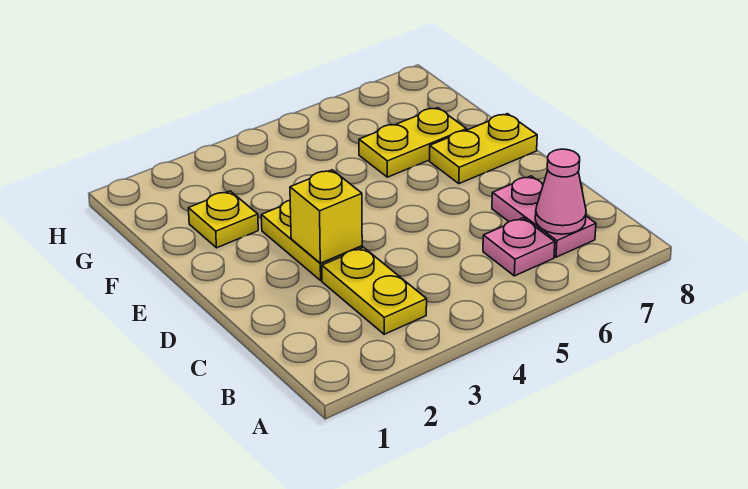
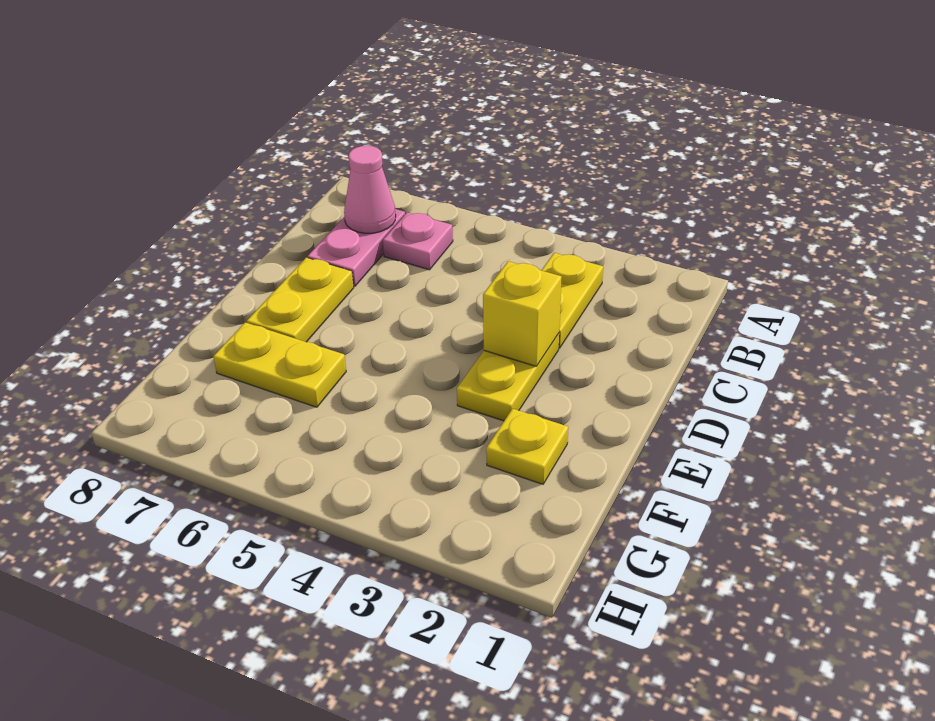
yellow 1x2 plate [430,114,537,184] -> yellow 1x2 plate turned to [247,258,354,342]

